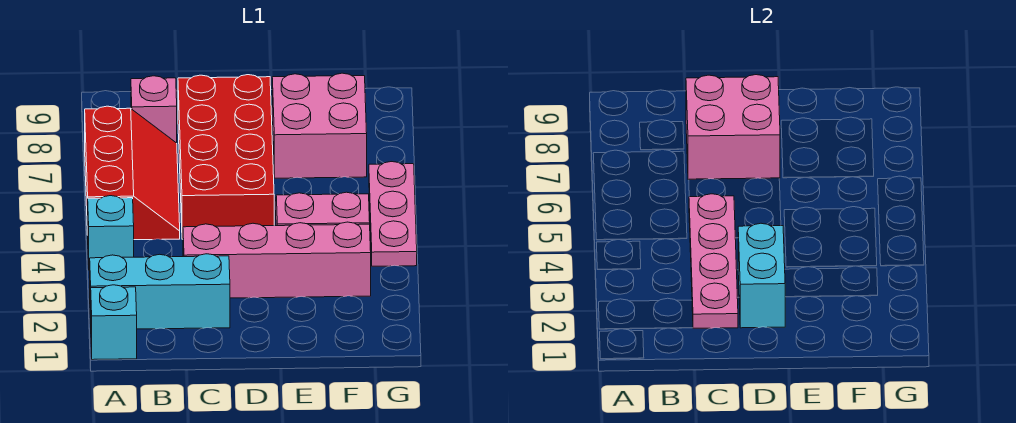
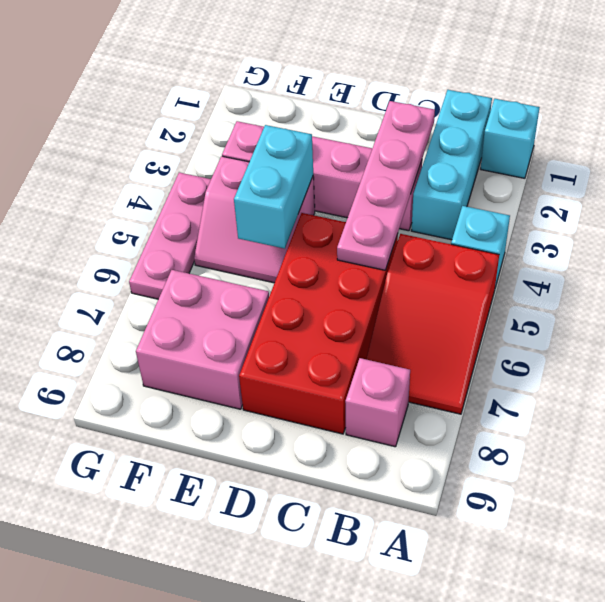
cyan 1x3 brick [90,254,230,329] -> cyan 1x3 brick turned to [411,90,492,240]
red 2x3 slope [85,106,180,240] -> red 2x3 slope turned to [366,234,499,414]
pink 2x2 brick [686,75,780,180] -> none
cyan 1x2 brick [738,223,785,328] -> cyan 1x2 brick moved to [234,125,313,249]

